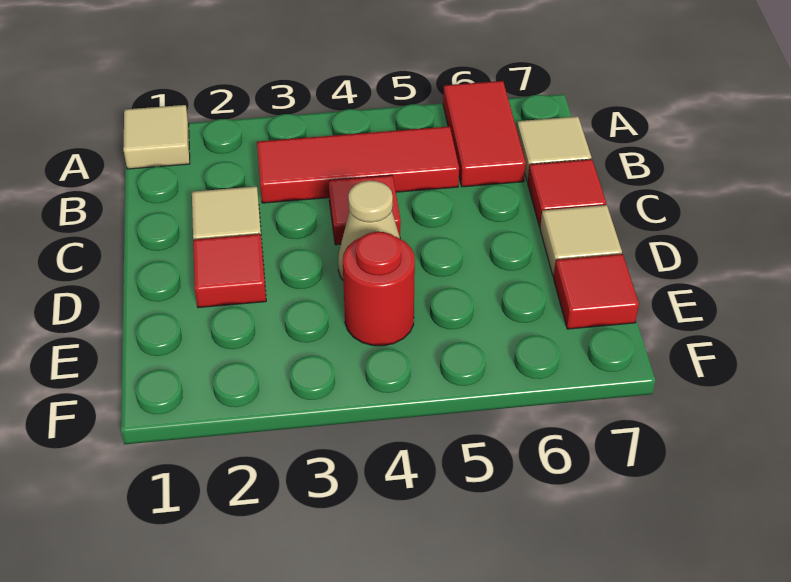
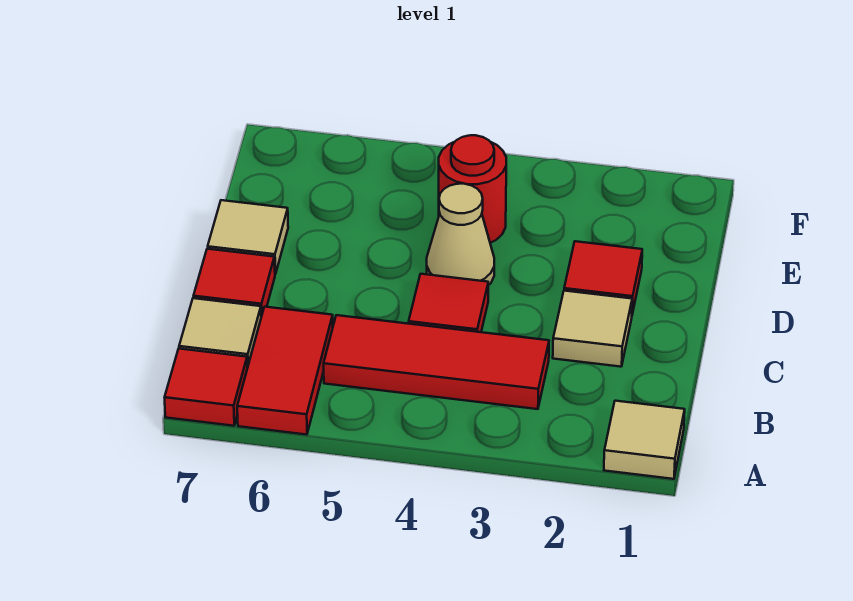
red 1x1 tile [554,254,639,329] -> red 1x1 tile moved to [165,349,247,426]

